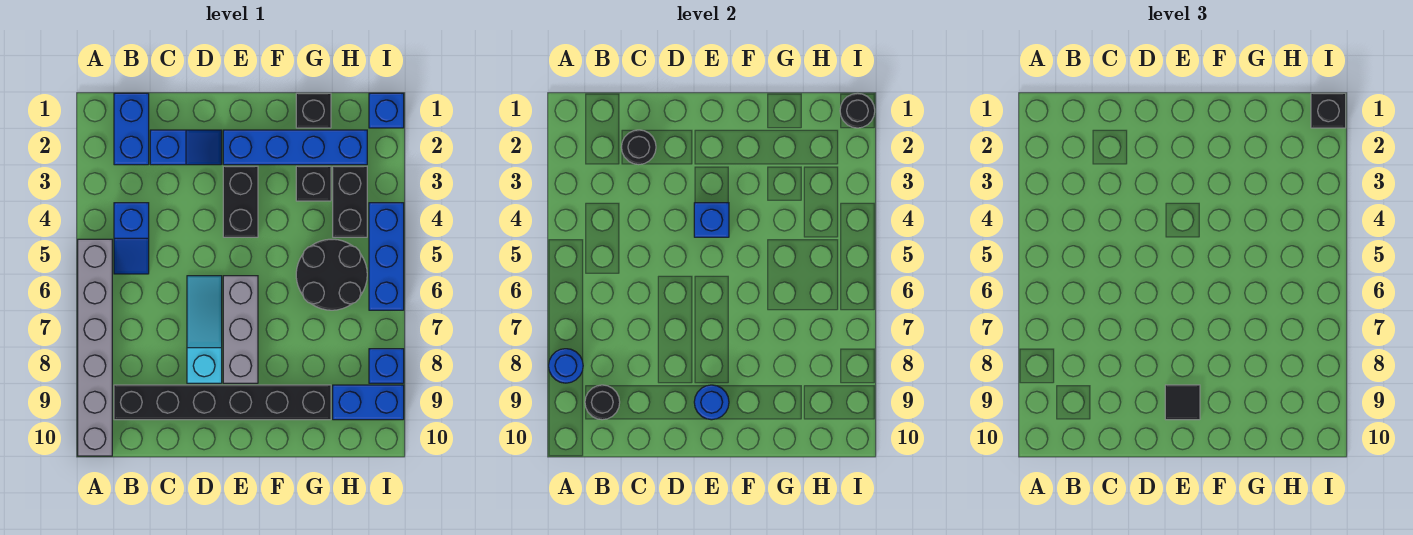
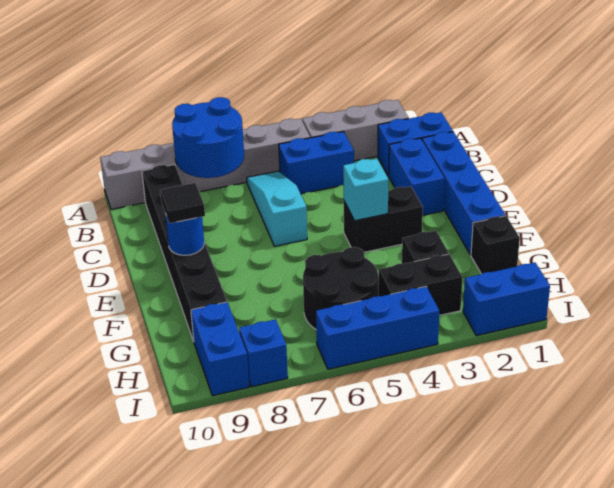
blue 1x1 round brick [549,349,583,383] -> blue 2x2 round brick [172,97,244,178]
blue 1x2 slope [114,203,149,274] -> blue 1x2 brick [279,131,354,194]
black 1x1 round brick [585,385,620,420] -> none
blue 1x2 slope [150,130,222,165] -> blue 1x2 brick [389,138,445,215]
black 1x1 round brick [621,130,656,165] -> none
cyan 1x3 slope [187,276,222,383] -> cyan 1x3 slope turned to [247,171,307,246]
blue 1x4 brick [223,130,367,165] -> blue 1x4 brick moved to [422,132,505,255]
blue 1x1 brick [694,203,729,237] -> cyan 1x1 brick [343,159,389,221]
grey 1x3 brick [223,276,258,383] -> grey 1x3 brick moved to [302,100,409,161]
blue 1x1 brick [369,93,404,128] -> blue 1x2 brick [463,263,550,336]
black 1x1 round brick [840,93,875,128] -> none
black 1x1 brick [1311,93,1346,128] -> none

